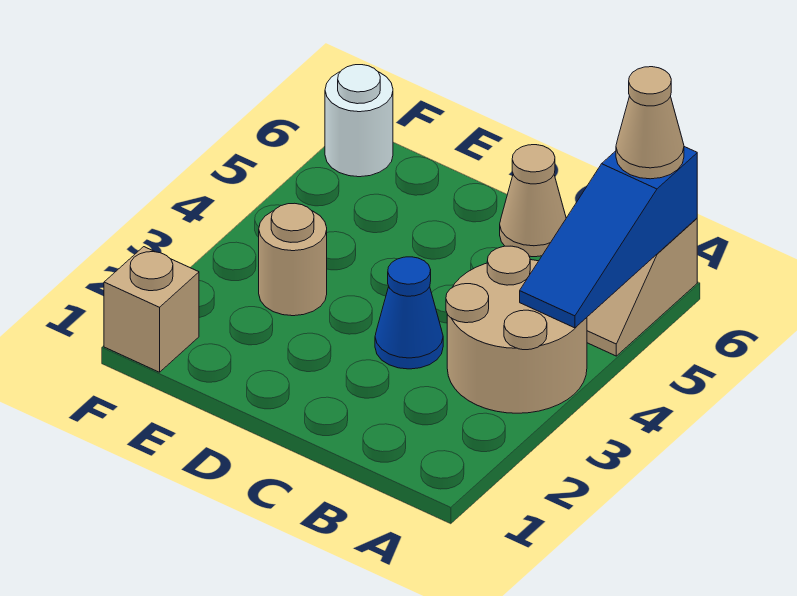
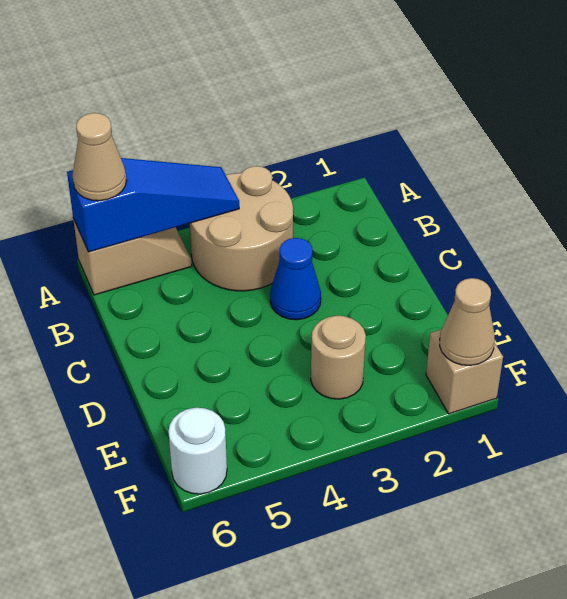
tan 1x1 cone [500,145,566,257] -> tan 1x1 cone moved to [440,278,495,366]

